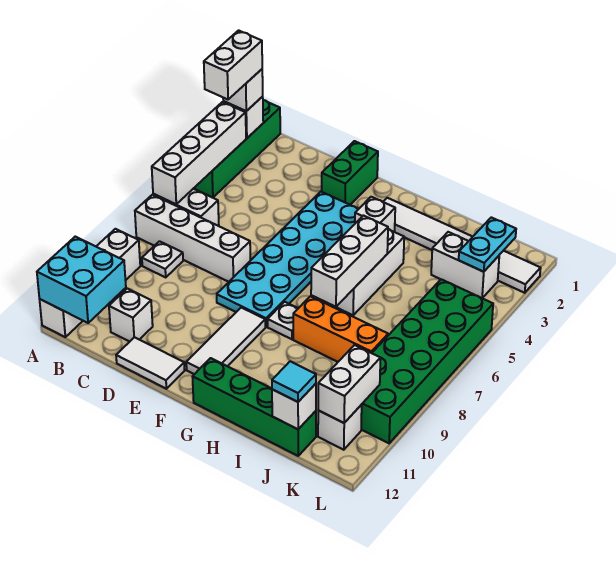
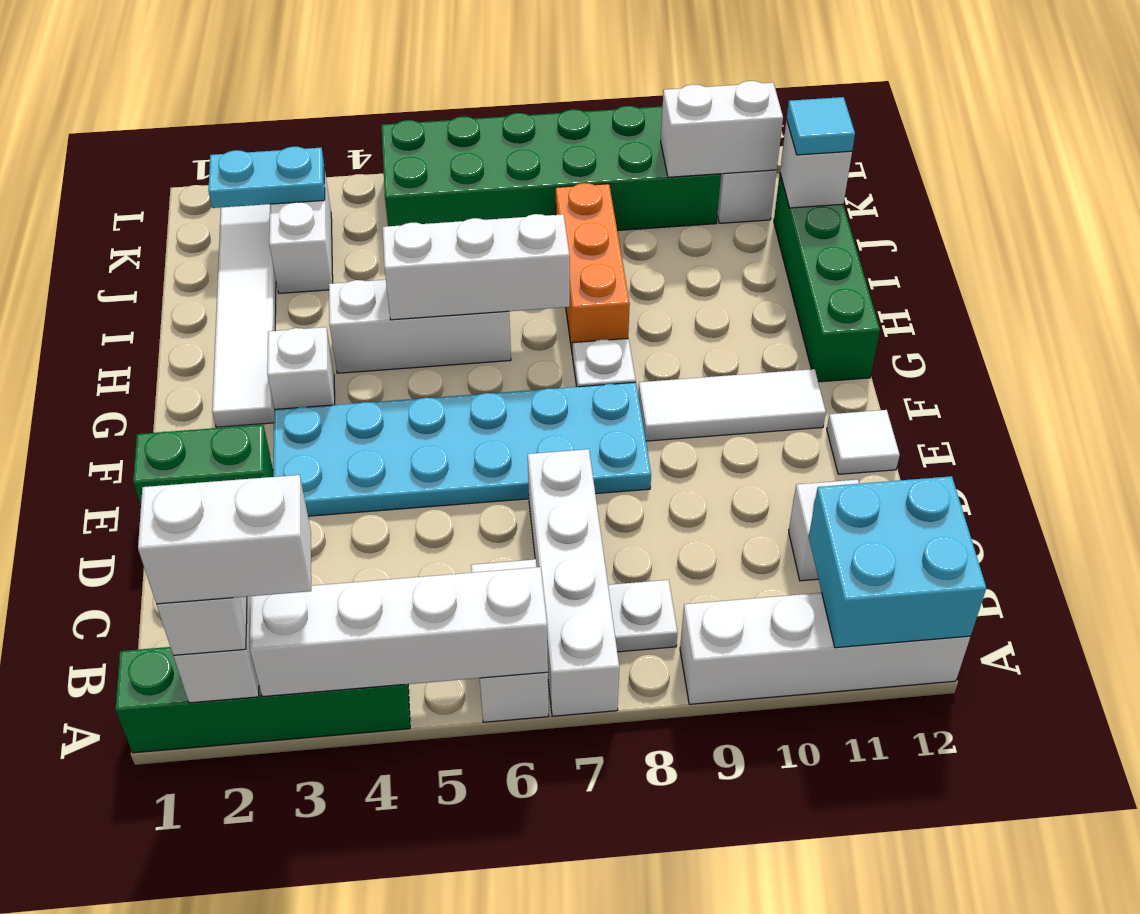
white 1x2 tile [116,337,185,389] -> white 1x1 tile [827,410,900,474]

